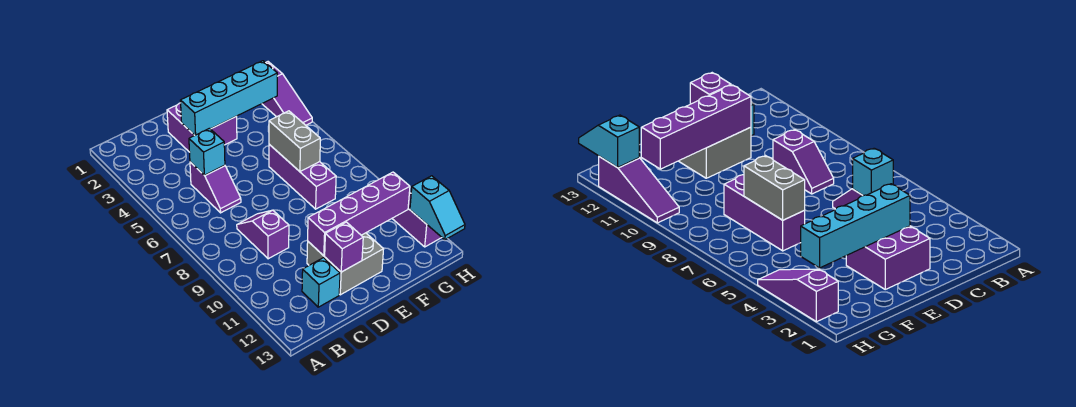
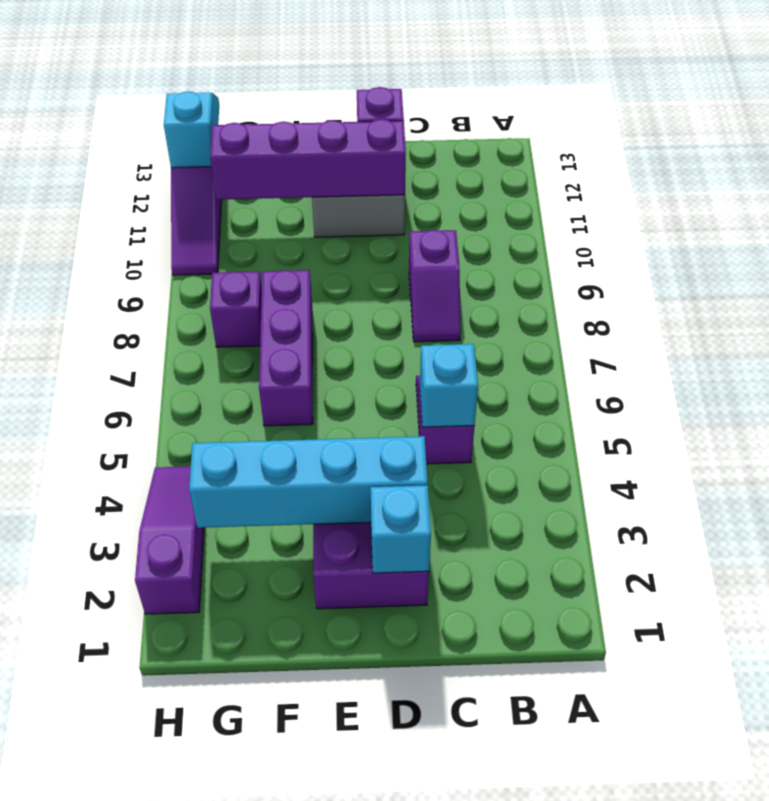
cyan 1x1 brick [302,258,340,307] -> cyan 1x1 brick moved to [370,485,431,573]
grey 1x2 brick [269,111,320,172] -> none
none -> purple 1x1 brick [210,271,262,347]

